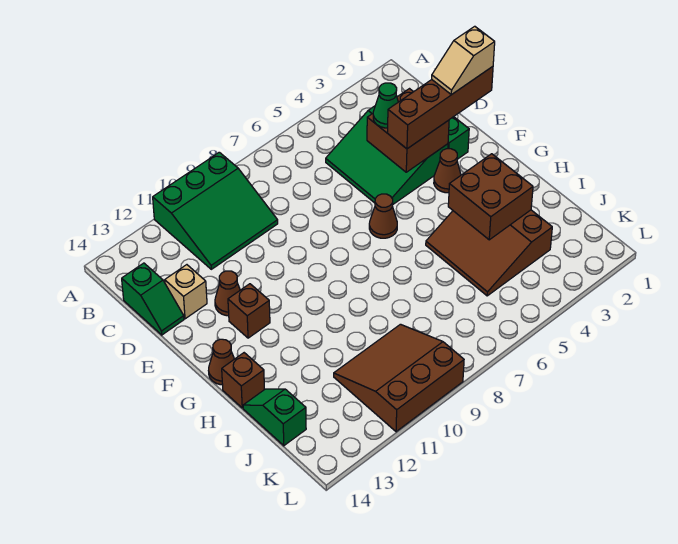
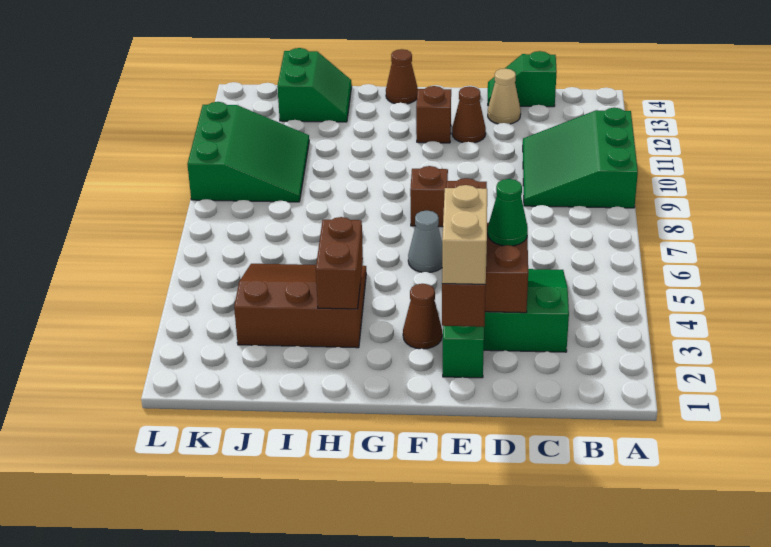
tan 1x1 brick [165,265,207,319] -> tan 1x1 cone [488,69,521,124]
tan 1x2 slope [432,26,495,95] -> tan 1x2 brick [442,185,487,284]
brown 1x1 cone [369,194,397,238] -> grey 1x1 cone [408,211,442,272]
brown 2x2 brick [448,154,533,240] -> brown 1x2 brick [316,217,363,309]
brown 1x1 brick [222,353,265,408] -> brown 1x1 brick moved to [410,166,448,227]
green 1x2 slope [243,389,306,446] -> green 2x2 slope [277,48,352,122]
brown 3x3 slope [334,324,464,432] -> green 3x3 slope [187,102,309,202]

